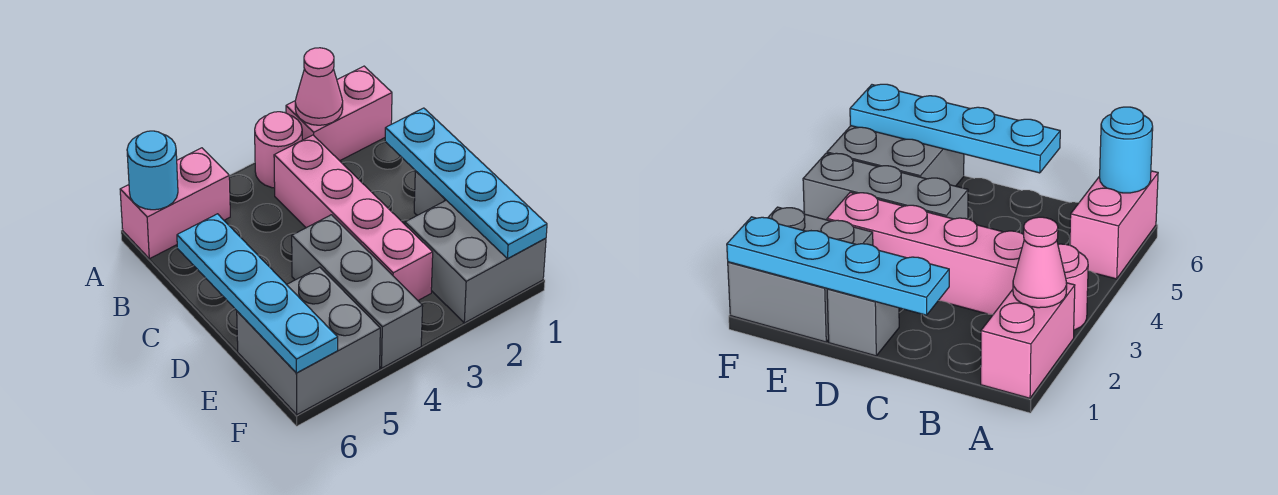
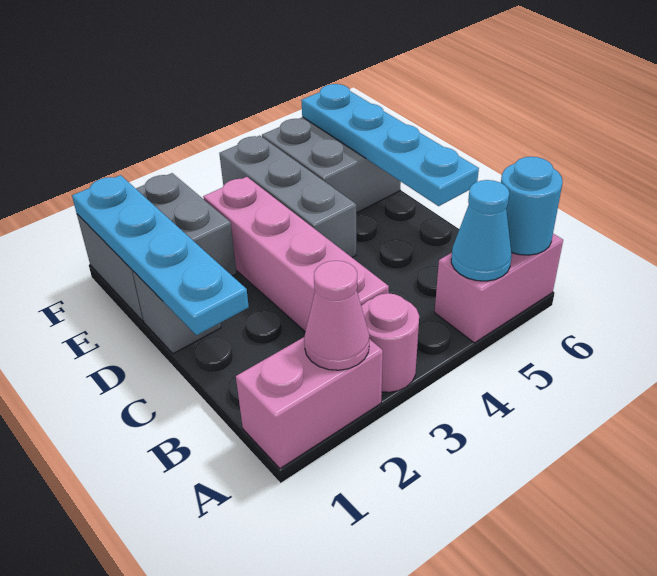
none -> cyan 1x1 cone [451,180,512,281]

